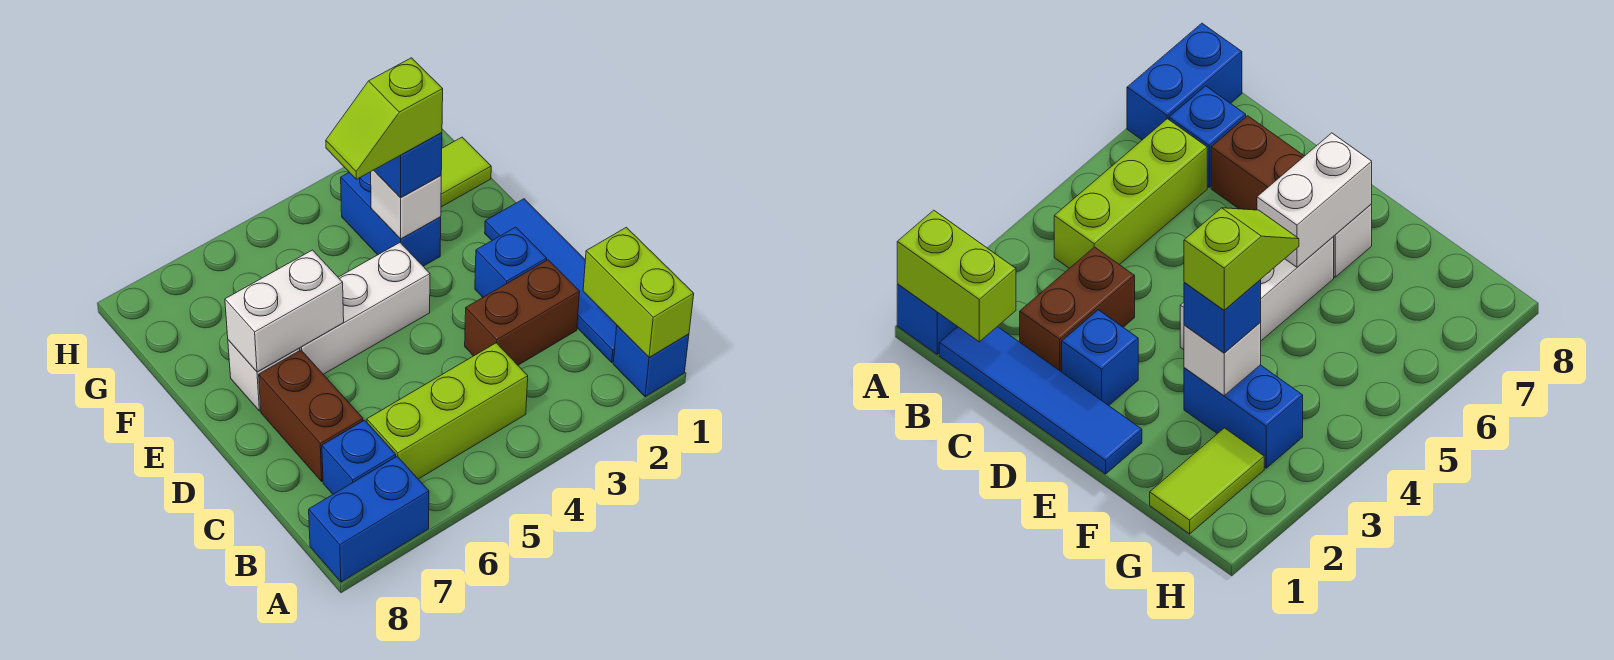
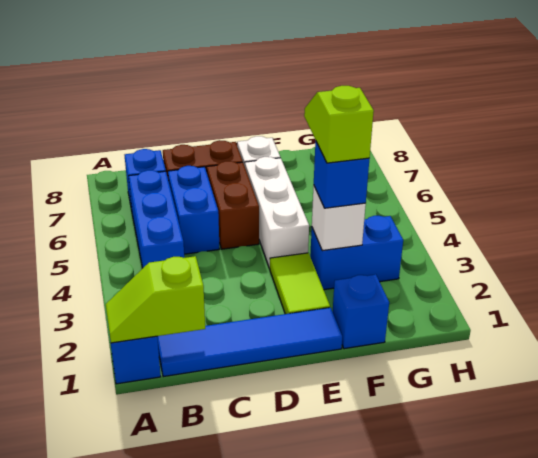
lime 1x2 brick [583,227,694,357] -> lime 1x2 slope [106,256,205,343]
blue 1x2 brick [309,456,429,582] -> blue 1x2 brick moved to [168,166,219,254]
lime 1x3 brick [367,343,528,479] -> blue 1x3 brick [129,170,184,268]
brown 1x2 brick [465,260,580,365] -> brown 1x2 brick moved to [207,161,259,249]
blue 1x1 brick [475,227,547,297] -> blue 1x1 brick moved to [333,274,389,349]
white 1x2 brick [225,250,344,372] -> none
lime 1x2 tile [441,137,491,207] -> lime 1x2 tile moved to [270,253,330,314]

